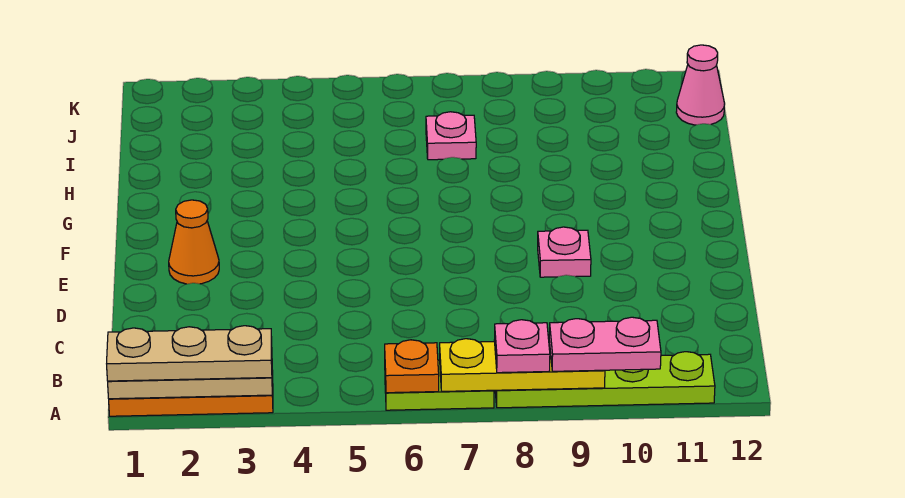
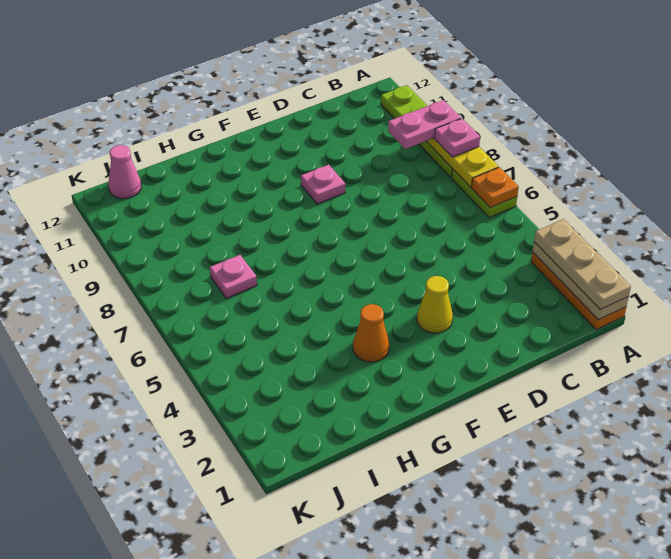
pink 1x2 plate [549,317,661,371] -> pink 1x2 plate turned to [388,100,461,149]
orange 1x1 cone [169,200,219,284] -> orange 1x1 cone moved to [353,304,389,362]
none -> yellow 1x1 cone [417,276,453,333]

